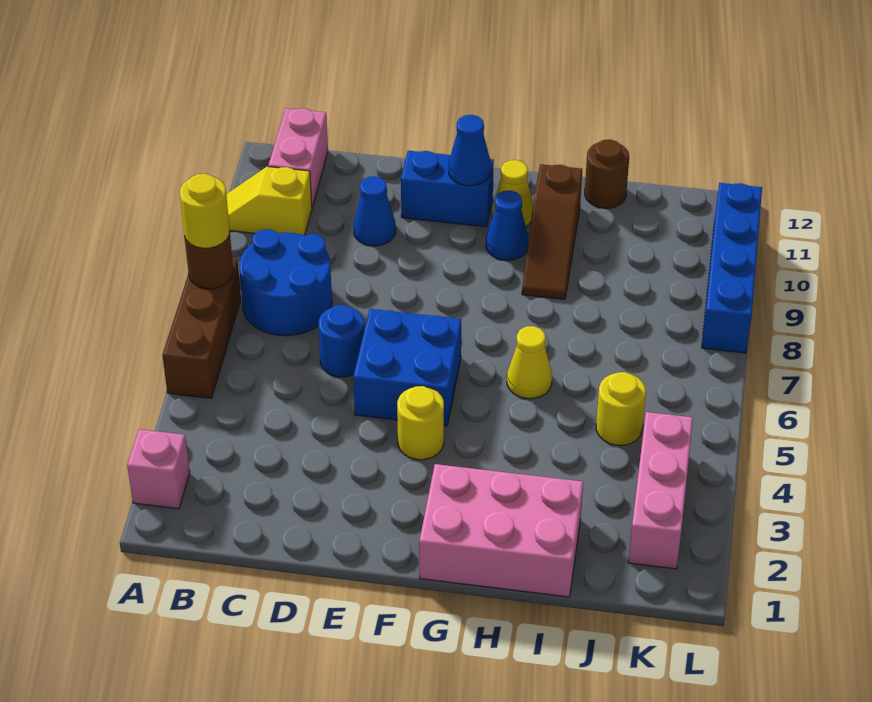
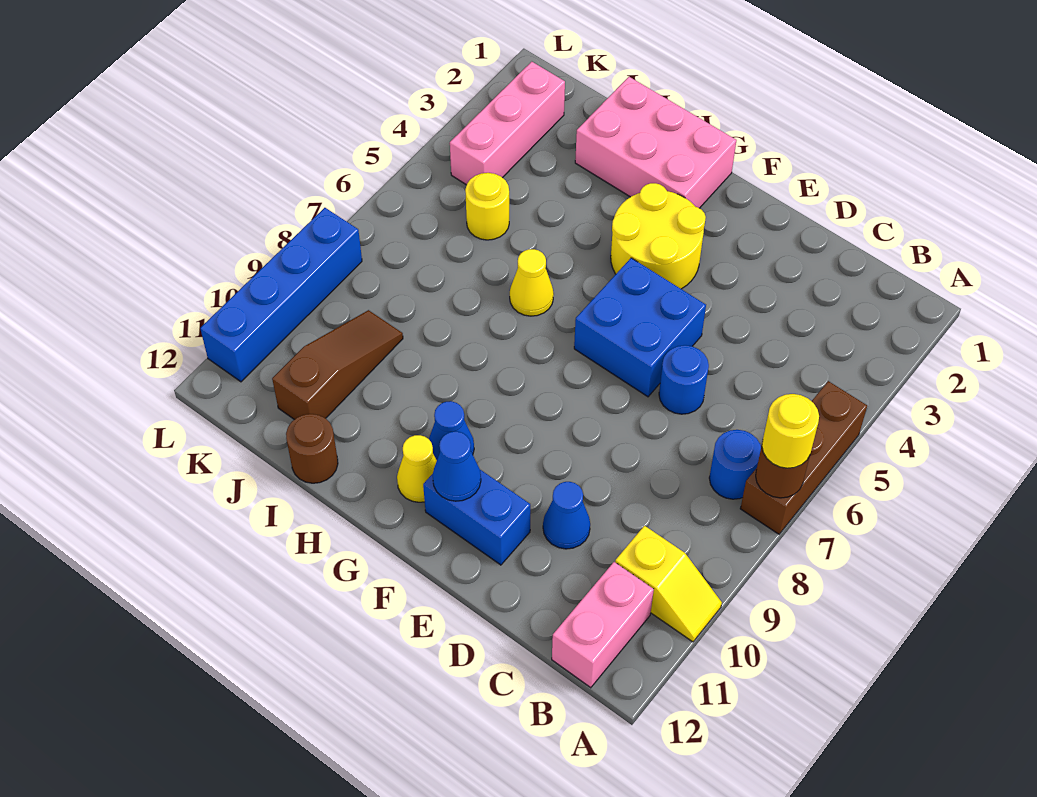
pink 1x1 brick [127,429,190,509] -> none
blue 2x2 round brick [239,229,332,336] -> blue 1x1 round brick [709,430,761,499]
yellow 1x1 round brick [397,386,444,460] -> yellow 2x2 round brick [611,183,706,289]
brown 1x3 slope [522,164,582,299] -> brown 1x3 slope moved to [272,310,403,420]

